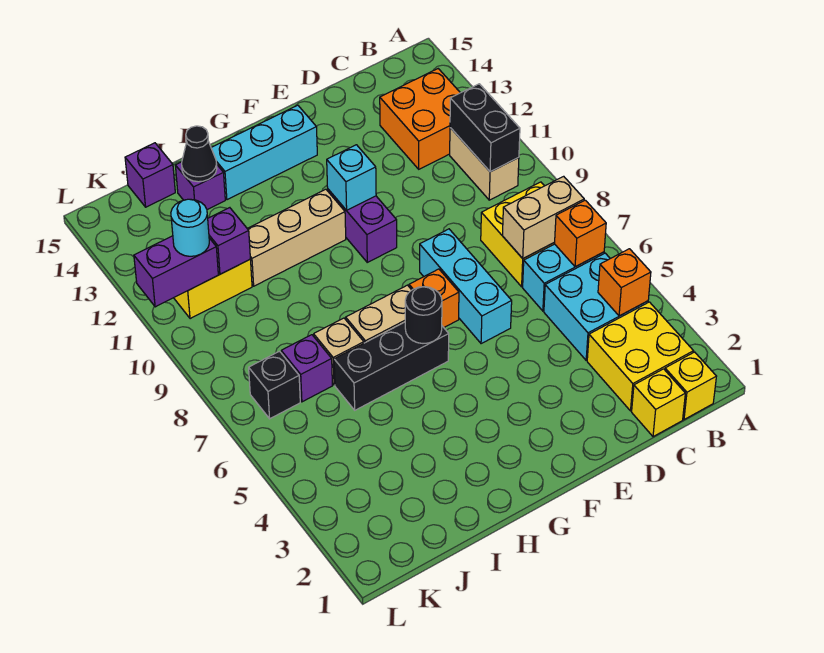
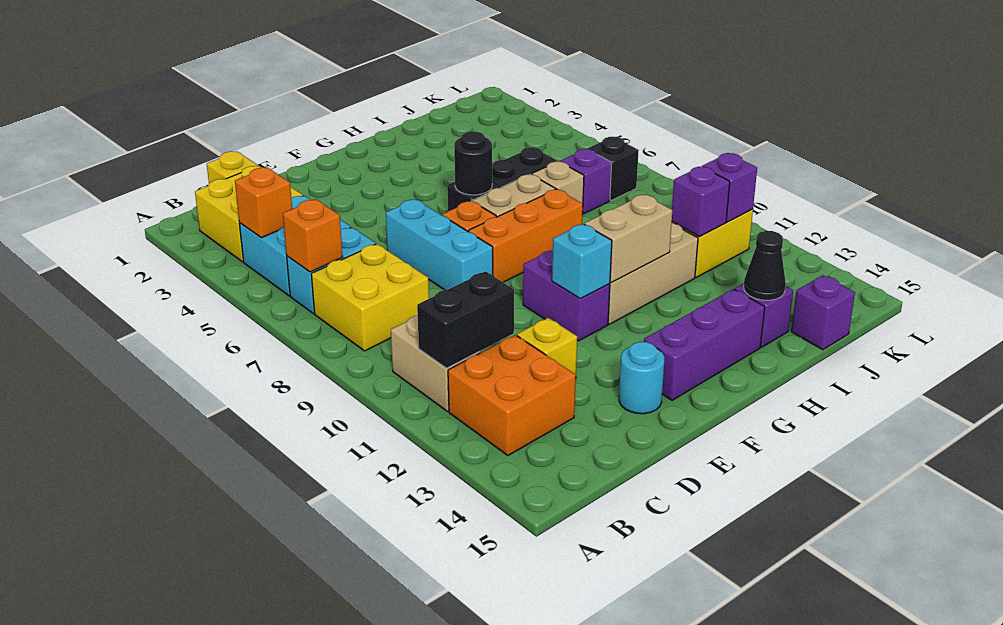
yellow 1x1 brick [665,352,716,420] -> yellow 1x1 brick moved to [517,318,577,375]
tan 1x2 brick [502,176,584,258] -> tan 1x2 brick moved to [584,194,672,282]
black 1x2 brick [450,84,520,172] -> black 1x2 brick turned to [417,271,514,368]
none -> orange 1x3 brick [468,189,583,282]
cyan 1x3 brick [211,105,317,200] -> purple 1x3 brick [644,289,765,400]
purple 1x2 brick [134,236,218,307] -> purple 1x1 brick [702,153,757,222]
cyan 1x1 round brick [171,199,209,256] -> cyan 1x1 round brick moved to [619,342,664,414]

